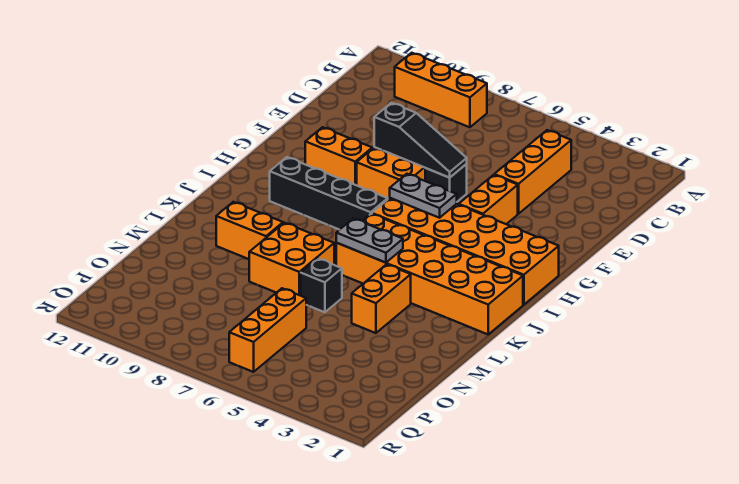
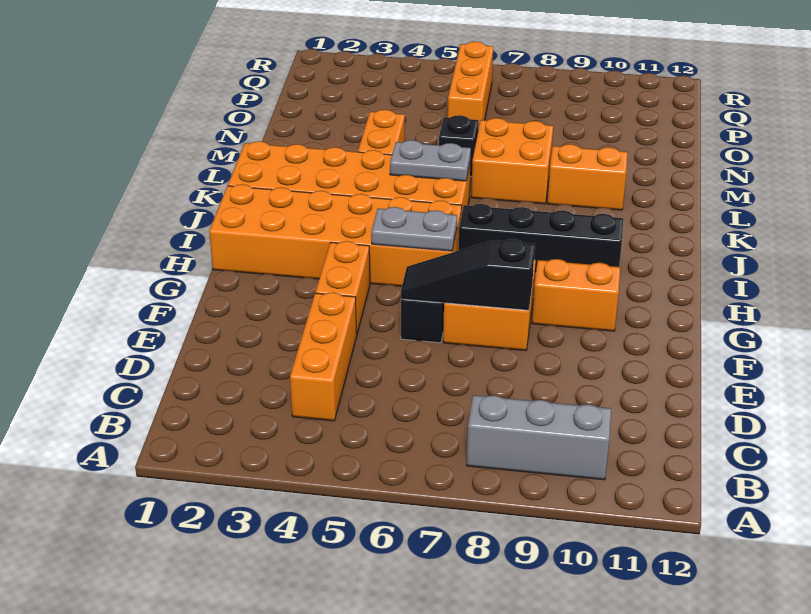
orange 1x3 brick [395,53,487,127] -> grey 1x3 brick [467,395,611,480]

